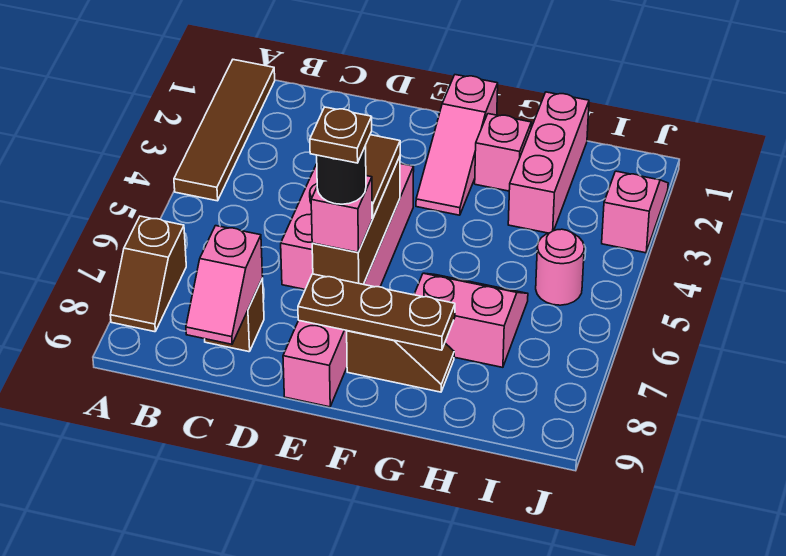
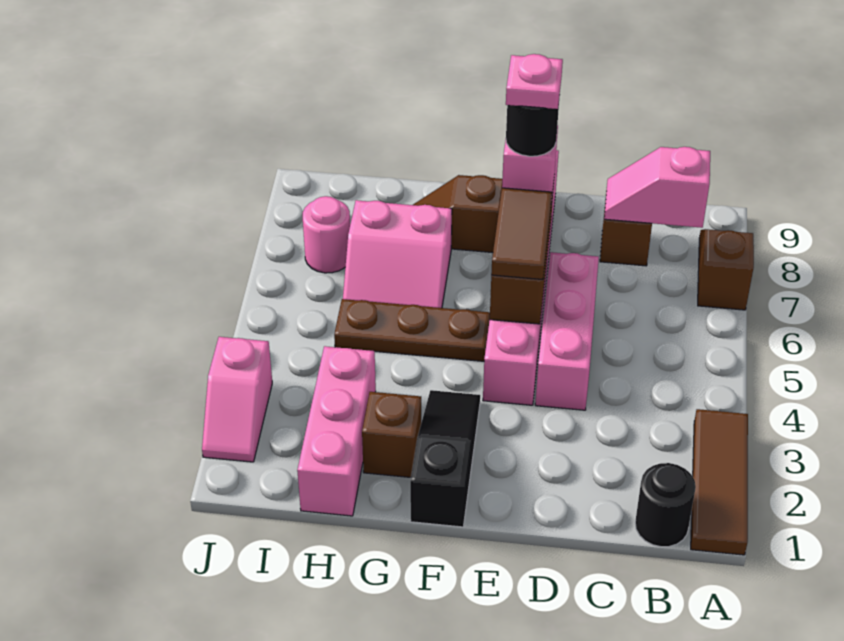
brown 1x4 tile [174,60,275,201] -> brown 1x3 tile [691,409,748,555]
none -> black 1x1 round brick [635,463,696,547]
pink 1x2 slope [186,226,263,344] -> pink 1x2 slope turned to [604,147,710,228]
brown 1x1 plate [310,107,372,163] -> pink 1x1 plate [506,54,563,109]
brown 1x3 plate [298,274,455,350] -> brown 1x3 plate moved to [334,299,490,361]
pink 1x3 slope [416,75,498,215] -> black 1x3 slope [410,390,480,527]
pink 1x1 brick [475,114,531,191] -> brown 1x1 brick [362,392,421,477]
pink 1x1 round brick [536,229,584,305] -> pink 1x1 round brick moved to [303,196,350,273]

